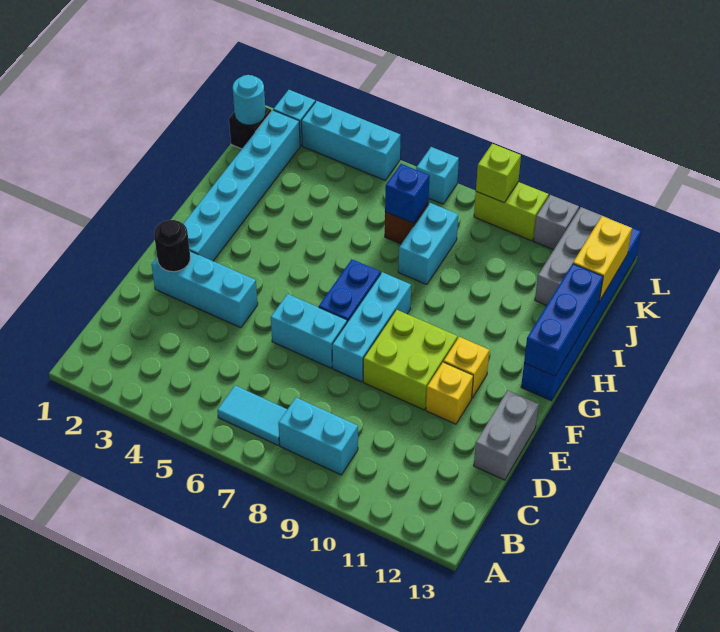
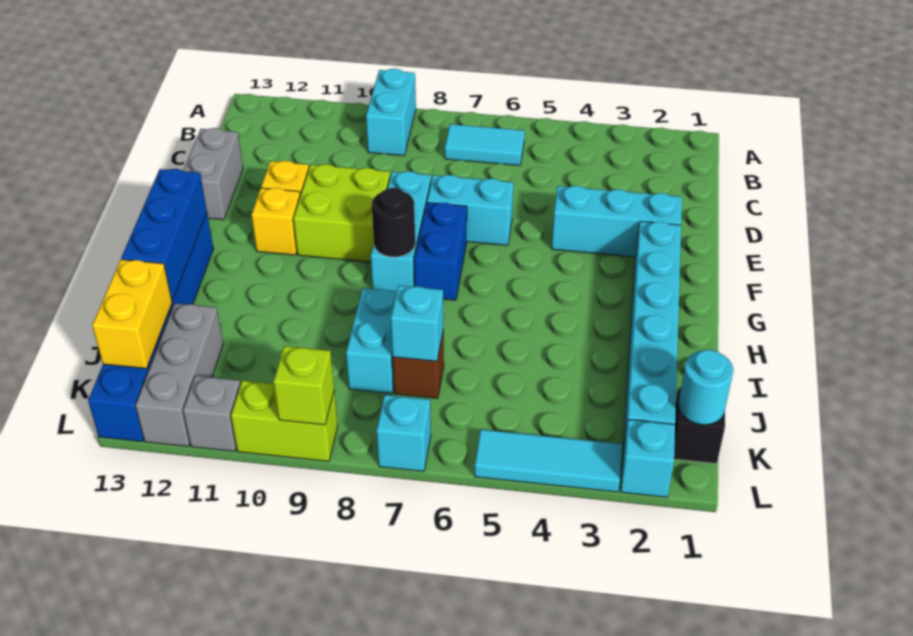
cyan 1x2 brick [278,398,358,475] -> cyan 1x2 brick turned to [366,69,416,156]
black 1x1 round brick [154,220,190,272] -> black 1x1 round brick moved to [372,188,415,257]
blue 1x1 brick [385,164,430,223] -> cyan 1x1 brick [391,286,444,361]
cyan 1x3 brick [301,101,401,180] -> cyan 1x3 tile [475,429,622,492]

